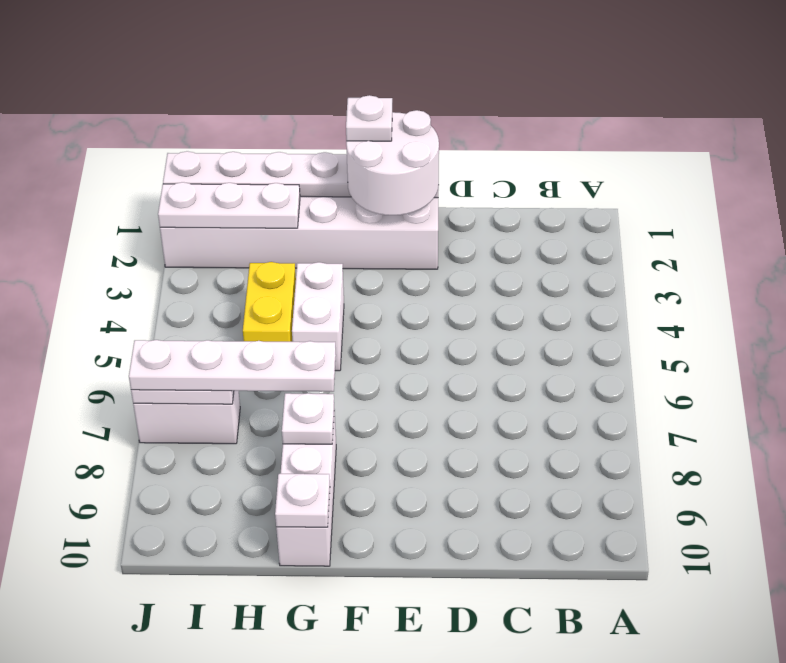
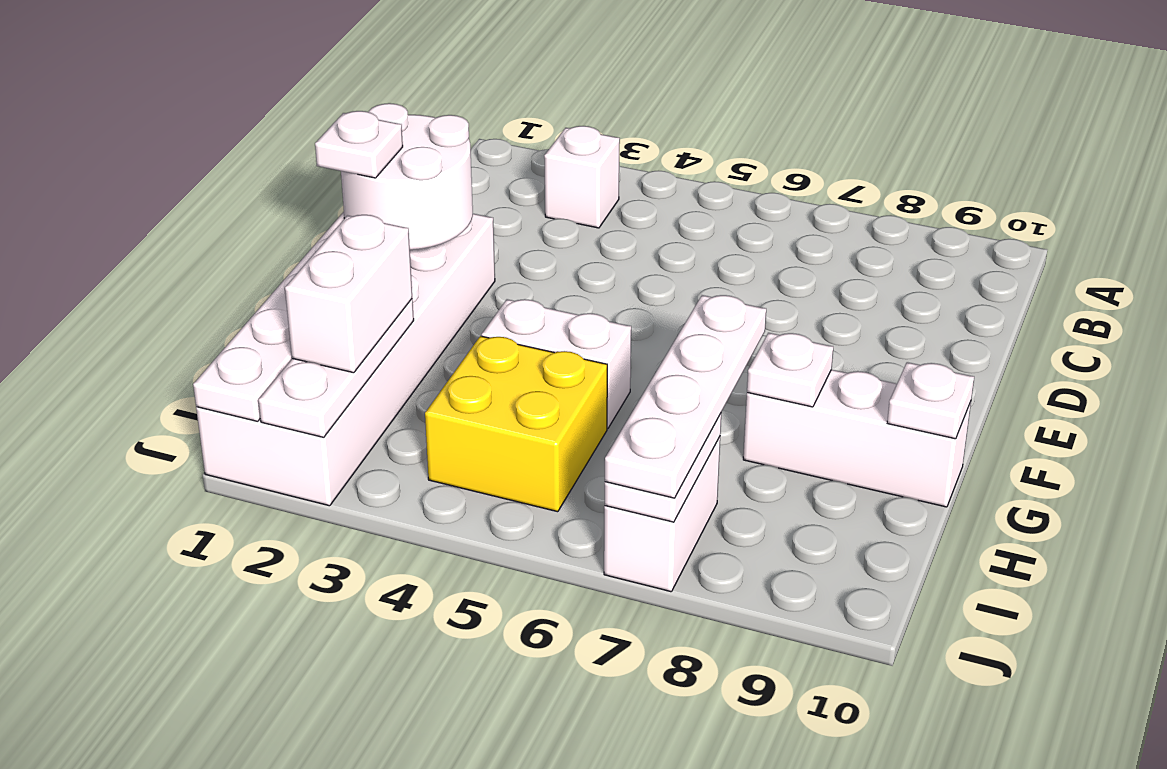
none -> white 1x1 brick [544,126,620,228]
none -> white 1x2 brick [285,215,412,373]
yellow 1x2 brick [243,262,296,342] -> yellow 2x2 brick [425,336,607,512]

